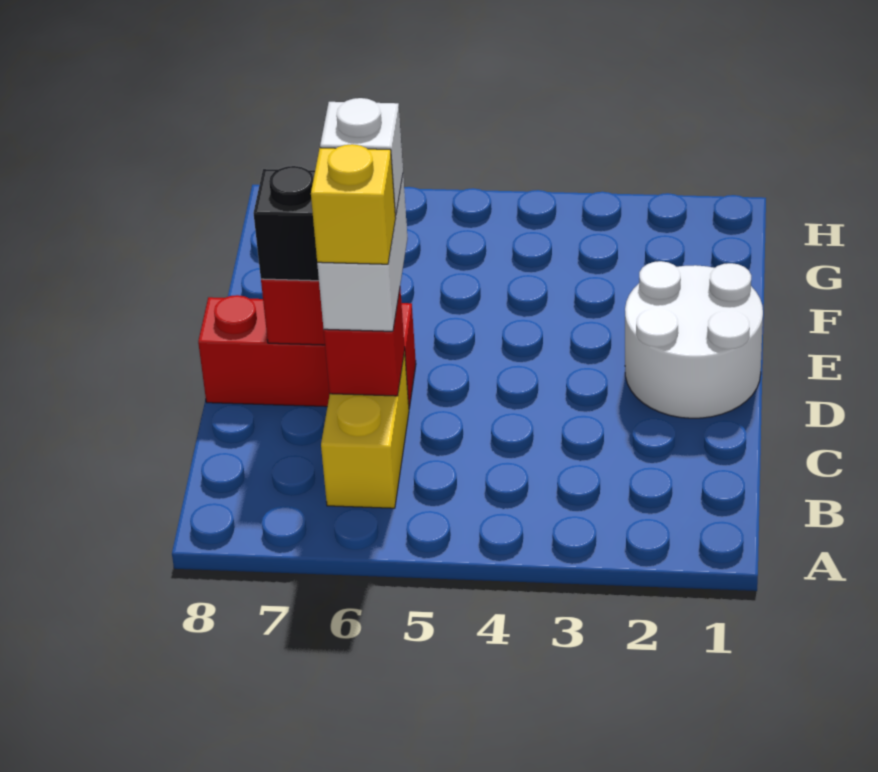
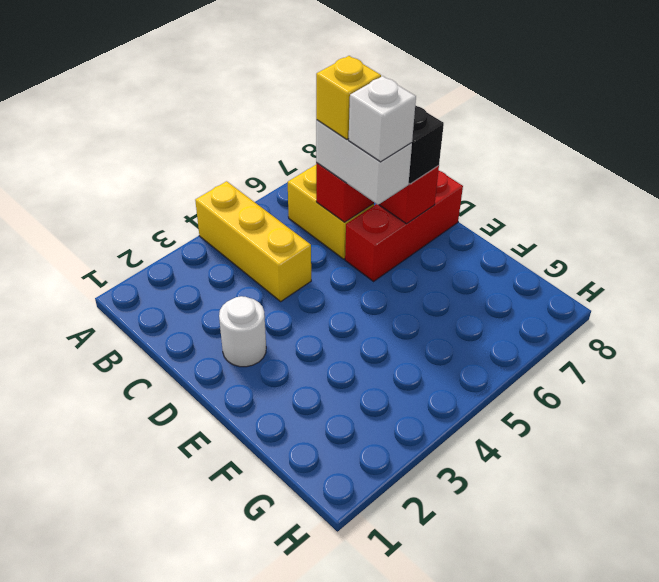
none -> yellow 1x3 brick [195,181,311,301]
white 2x2 round brick [625,261,763,418] -> white 1x1 round brick [219,296,266,367]

